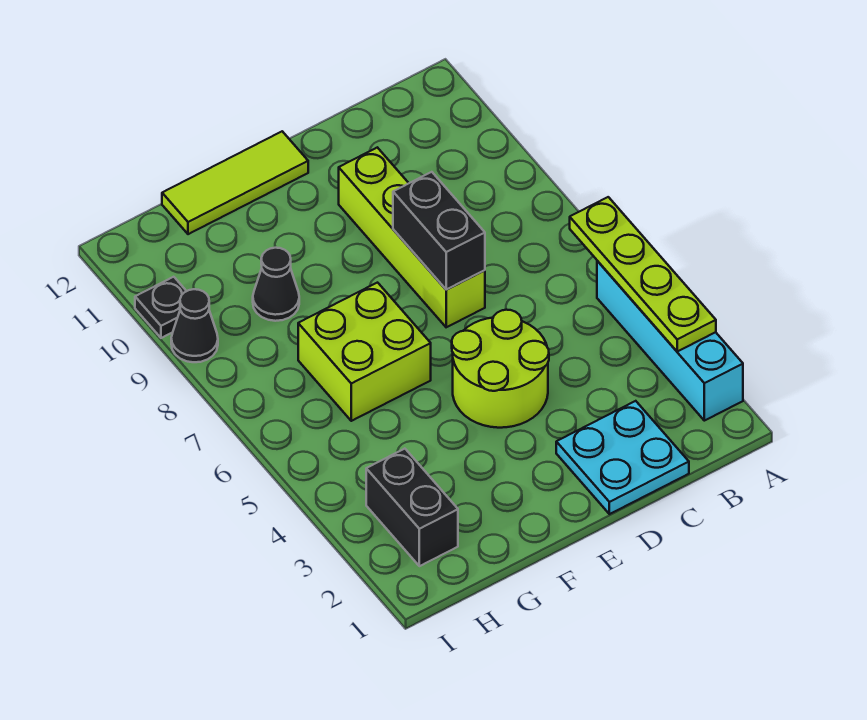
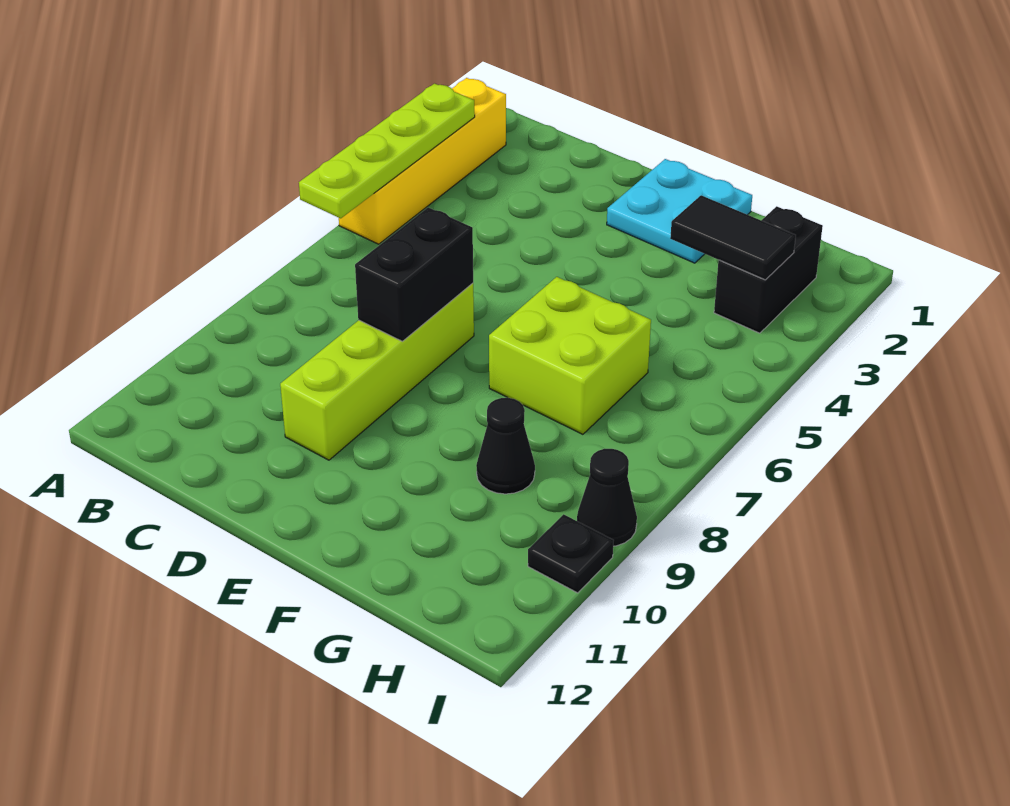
cyan 1x4 brick [597,261,743,421] -> yellow 1x4 brick [339,78,506,244]
cyan 2x2 plate [556,401,689,514] -> cyan 2x2 plate moved to [607,159,752,263]
lime 2x2 round brick [452,310,549,428] -> none
lime 1x3 tile [162,131,308,234] -> none
none -> black 1x2 tile [670,195,796,280]

